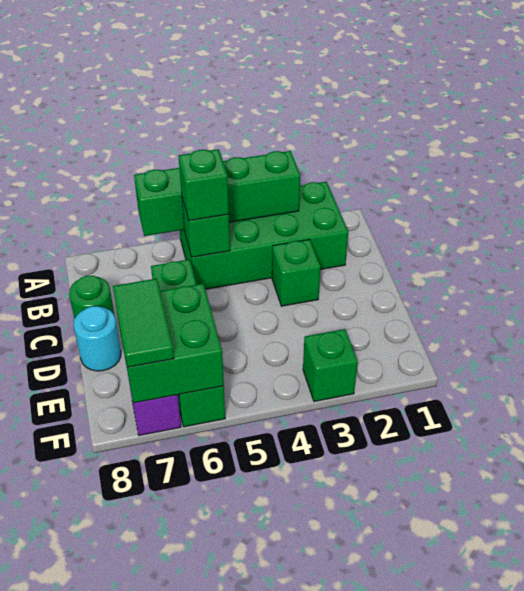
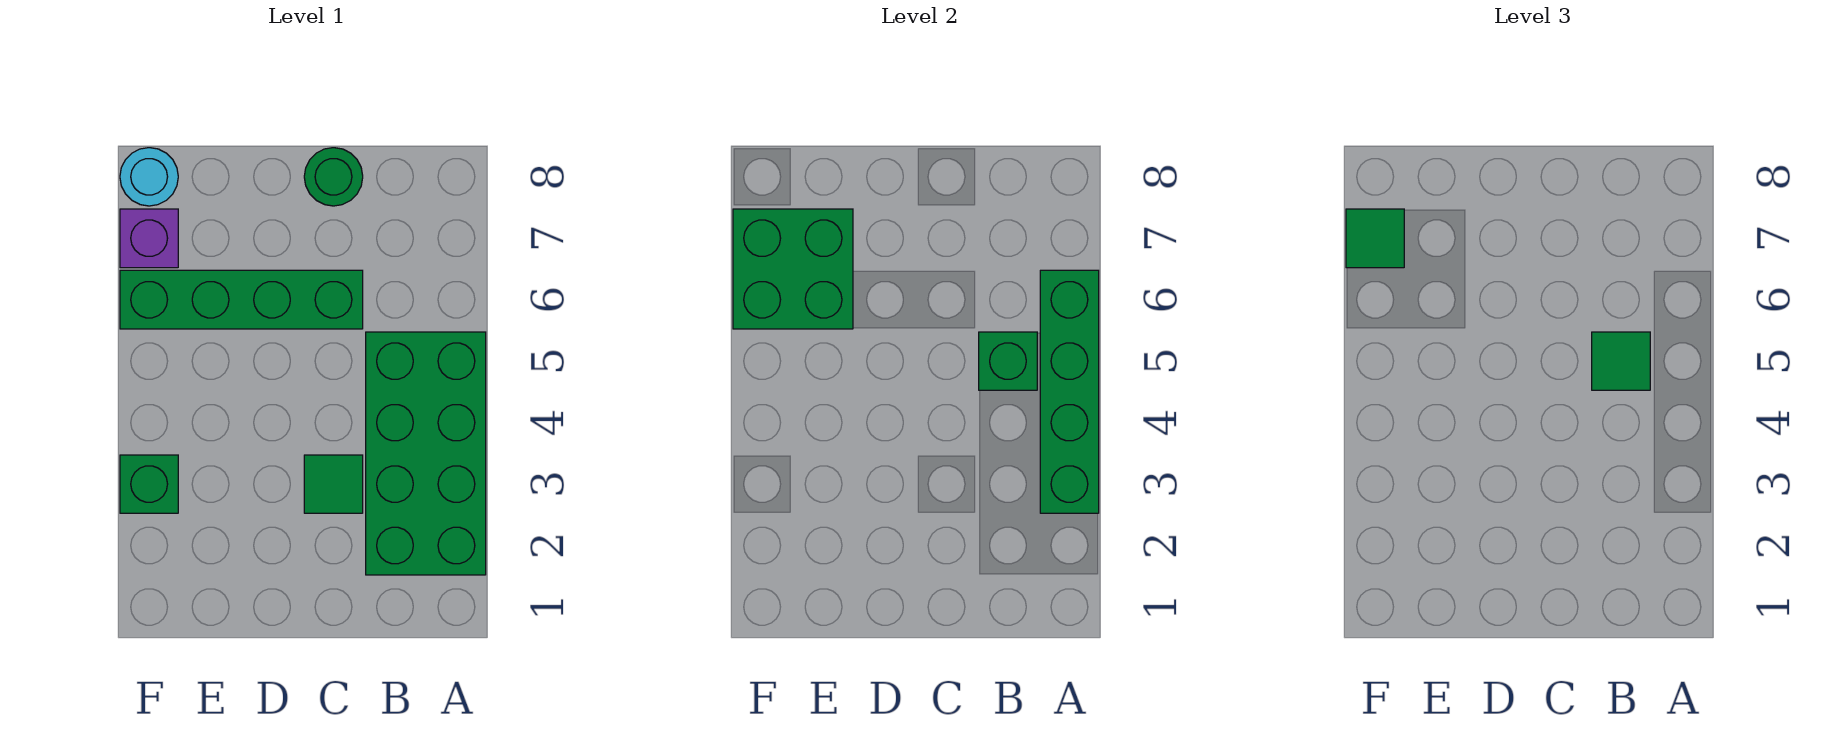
green 1x1 brick [179,149,229,221] -> green 1x1 tile [1592,332,1650,390]
green 1x1 brick [272,239,321,306] -> green 1x1 tile [304,455,363,513]
cyan 1x1 round brick [74,306,121,371] -> cyan 1x1 round brick moved to [120,148,178,206]
green 1x2 tile [113,279,174,367] -> green 1x1 tile [1346,209,1404,268]

